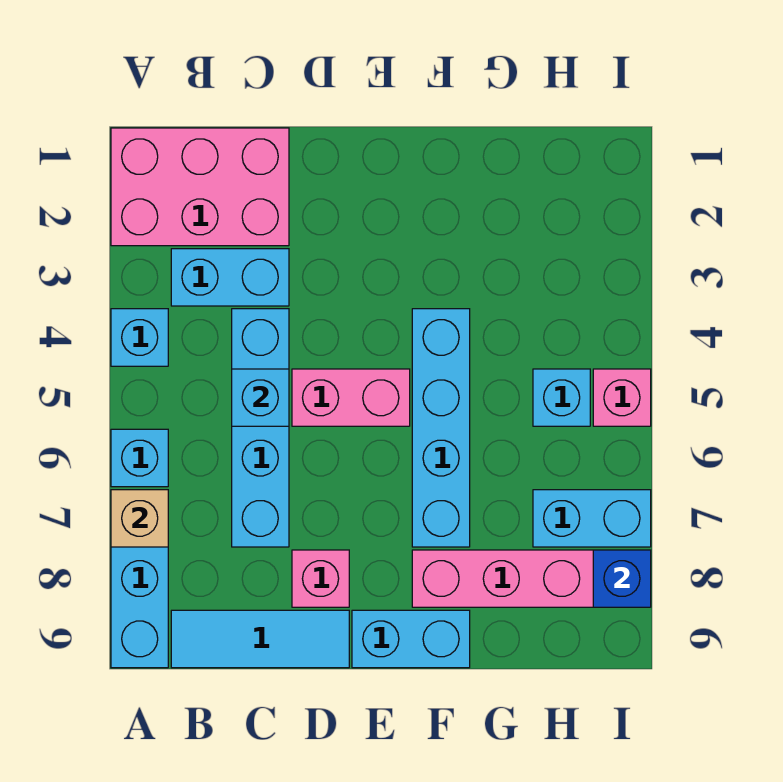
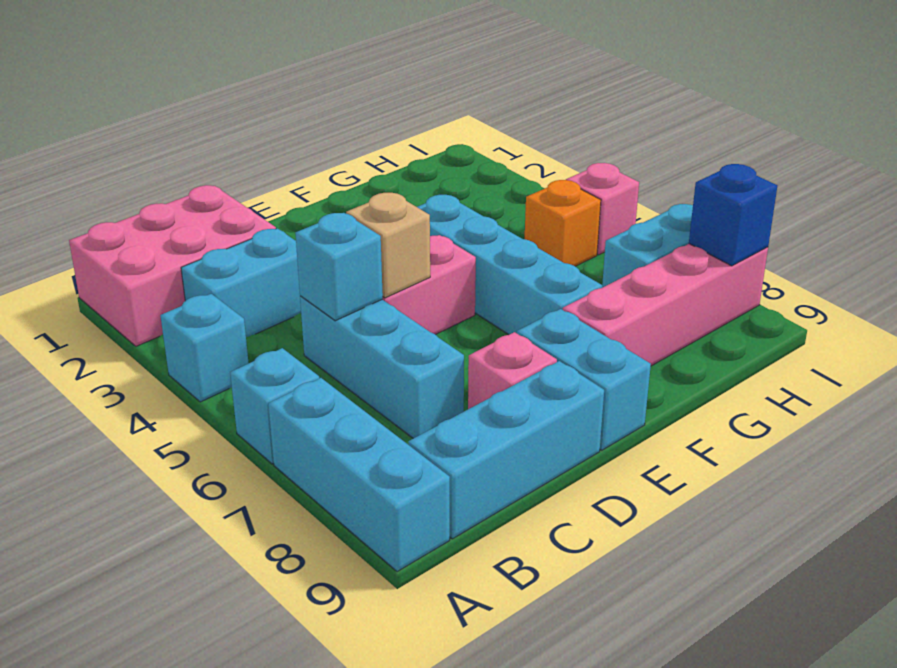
tan 1x1 brick [111,490,168,547] -> tan 1x1 brick moved to [346,193,430,298]
cyan 1x3 tile [171,610,349,668] -> cyan 1x3 brick [408,361,604,539]
cyan 1x4 brick [232,309,289,547] -> cyan 1x3 brick [300,296,464,438]
cyan 1x2 brick [352,610,470,668] -> cyan 1x2 brick turned to [517,309,651,450]
cyan 1x1 brick [533,369,590,426] -> orange 1x1 brick [525,180,601,266]

